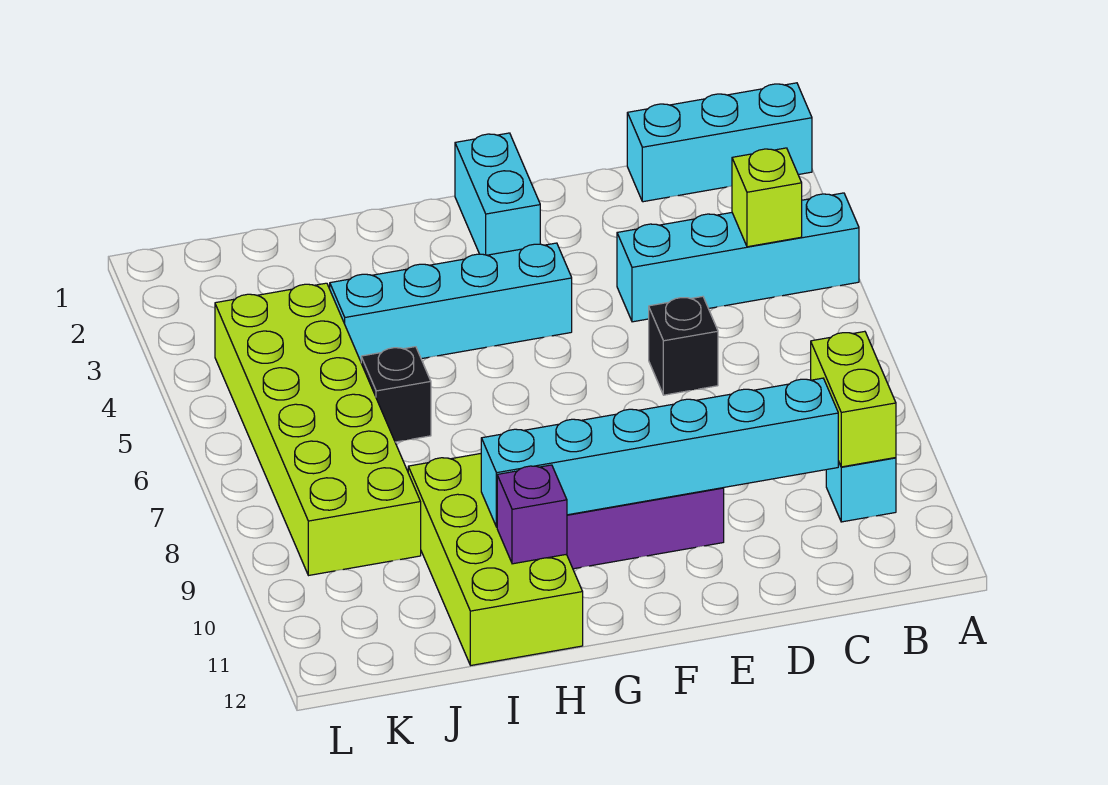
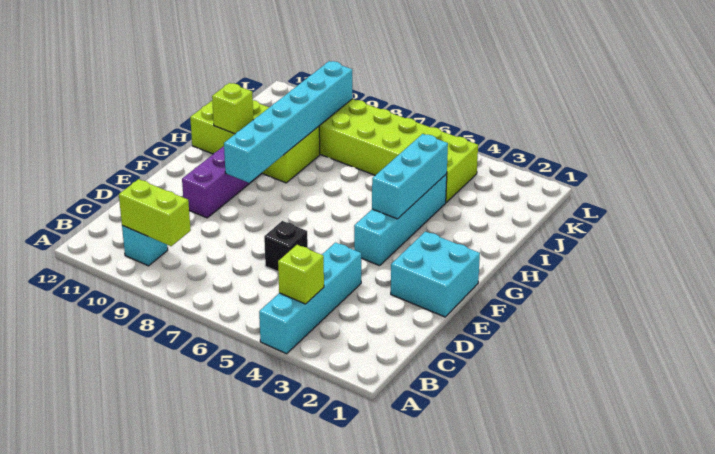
cyan 1x3 brick [627,83,812,202] -> cyan 1x3 brick moved to [372,134,448,219]
cyan 1x6 brick [481,378,838,527] -> cyan 1x6 brick moved to [224,61,352,183]
cyan 1x2 brick [455,133,540,255] -> cyan 2x2 brick [391,232,480,317]
purple 1x1 brick [497,465,567,564] -> lime 1x1 brick [212,83,253,134]
black 1x1 brick [361,347,431,442] -> none

